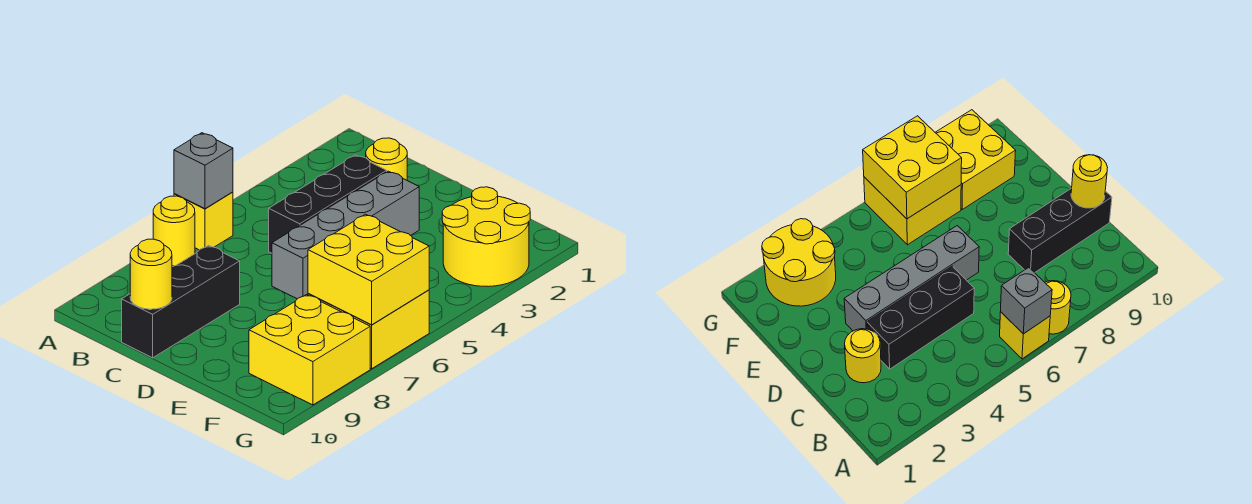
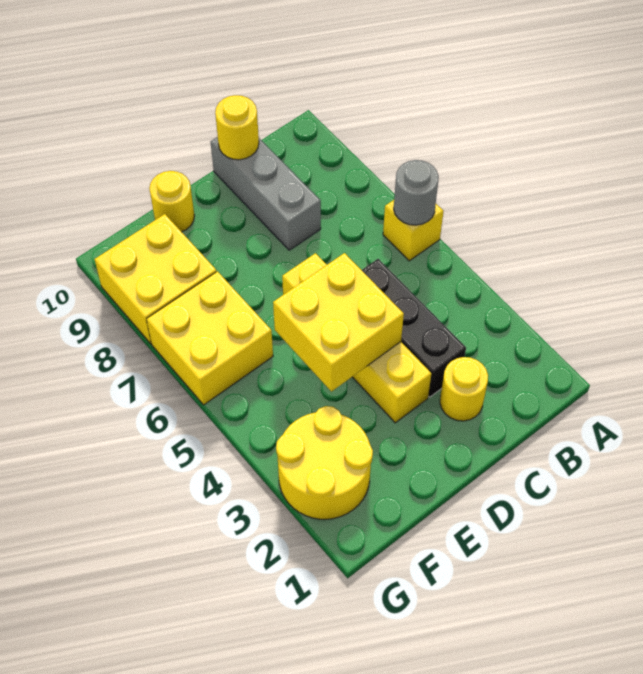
grey 1x1 brick [174,133,233,209] -> grey 1x1 round brick [394,160,439,225]
yellow 1x1 round brick [153,196,195,266] -> yellow 1x1 round brick moved to [149,171,195,232]
black 1x3 brick [122,246,240,358] -> grey 1x3 brick [211,137,321,250]
grey 1x4 brick [272,171,419,299] -> yellow 1x4 brick [282,253,431,423]
yellow 2x2 brick [308,214,429,325] -> yellow 2x2 brick moved to [273,253,404,391]

